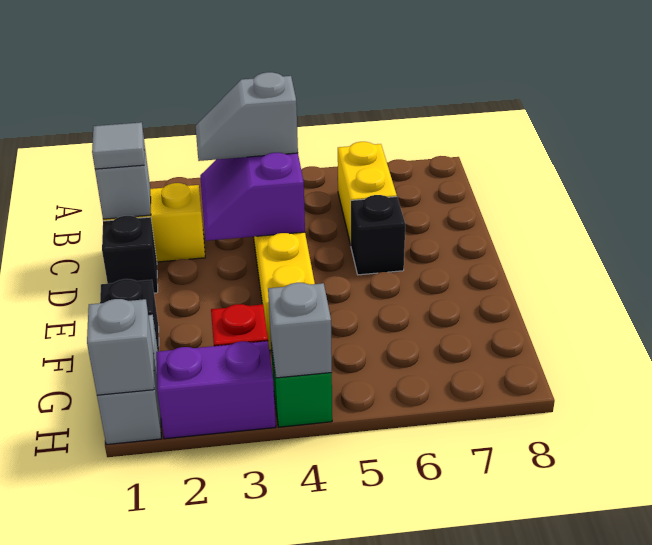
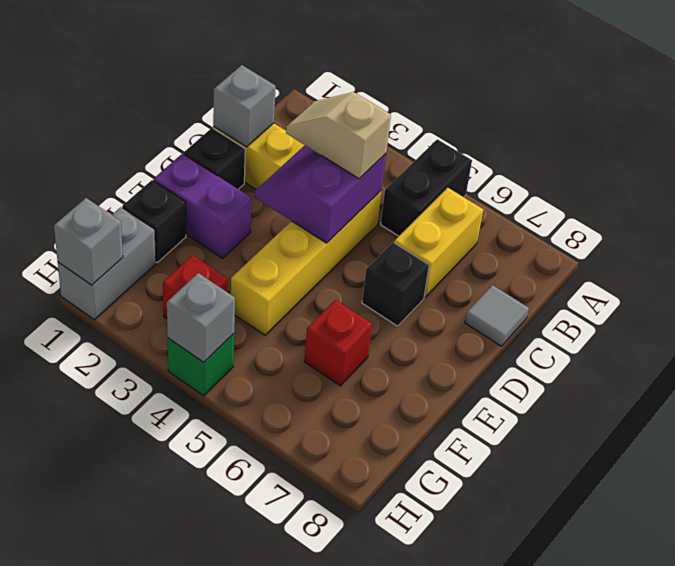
none -> black 1x2 brick [381,139,472,236]
grey 1x1 tile [92,122,144,169] -> grey 1x1 tile moved to [465,285,529,346]
grey 1x2 slope [196,72,298,161] -> tan 1x2 slope [286,92,391,179]
none -> red 1x1 brick [304,300,372,386]
purple 1x2 brick [156,341,276,439] -> purple 1x2 brick moved to [154,154,252,258]

